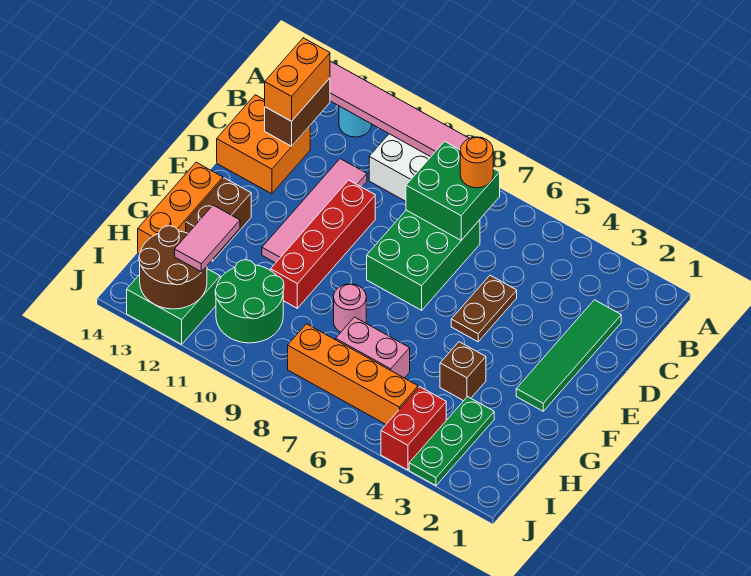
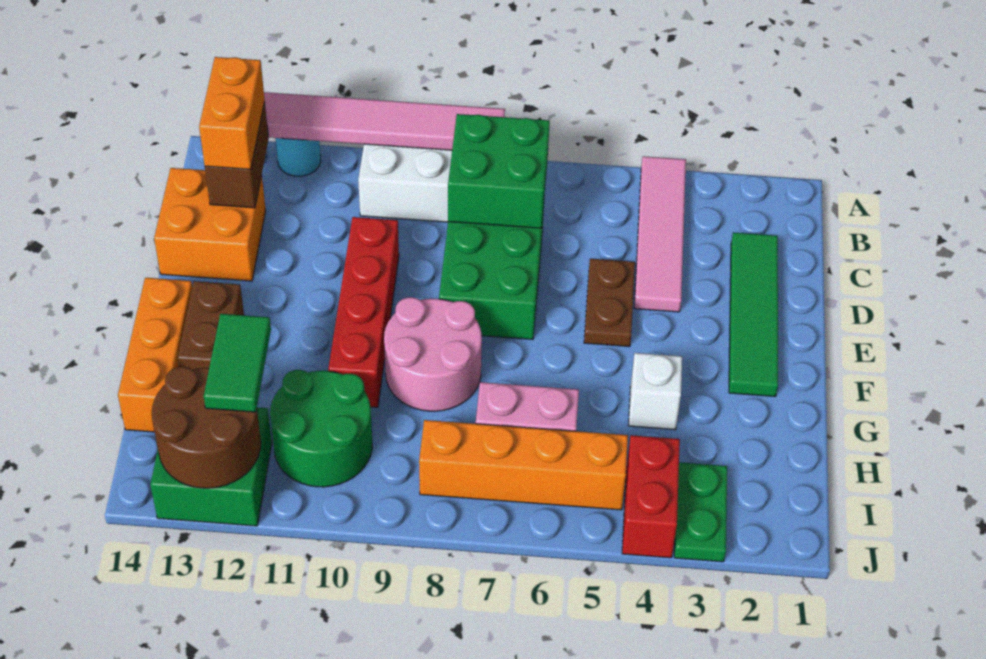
orange 1x1 round brick [460,137,493,188] -> none
pink 1x4 tile [262,159,367,263] -> pink 1x4 tile moved to [634,156,686,312]
brown 1x1 brick [440,342,486,401] -> white 1x1 brick [628,353,682,430]
pink 1x1 round brick [334,284,366,332] -> pink 2x2 round brick [384,297,482,411]
green 1x3 plate [409,397,494,486] -> green 1x2 plate [674,462,727,562]
pink 1x2 tile [175,205,240,272] -> green 1x2 tile [204,314,271,412]

